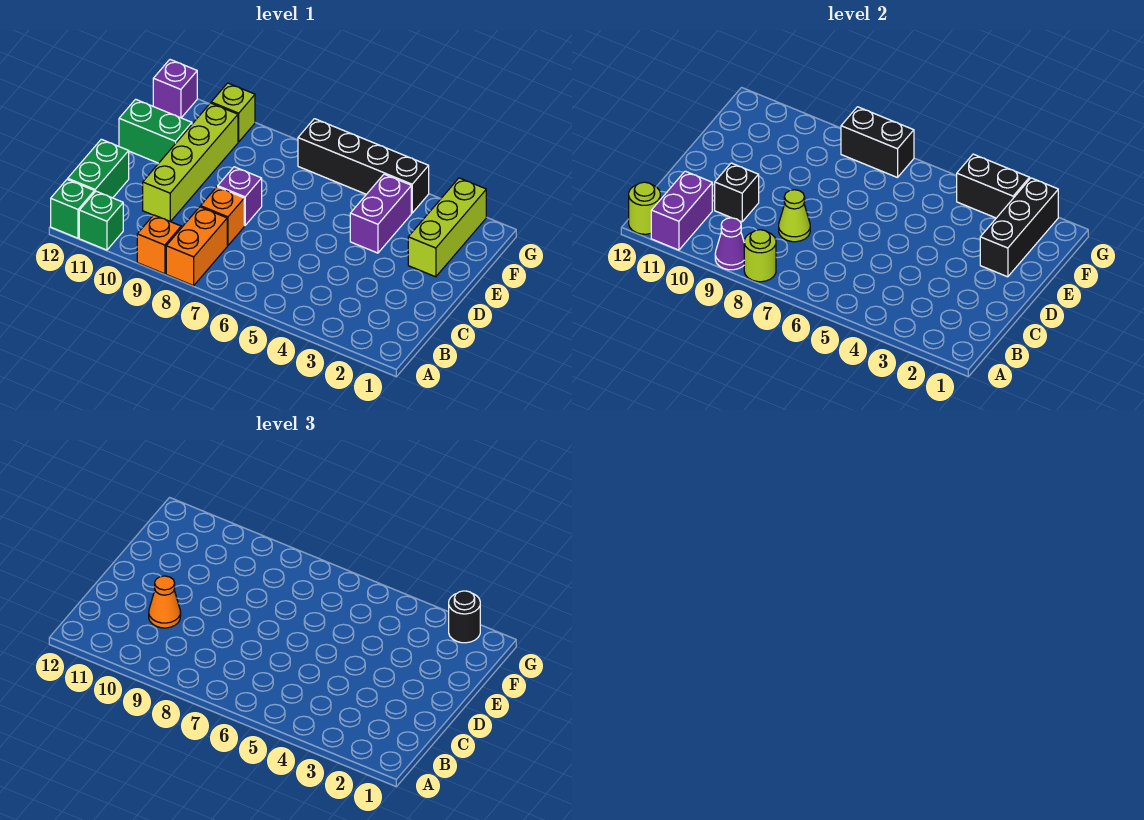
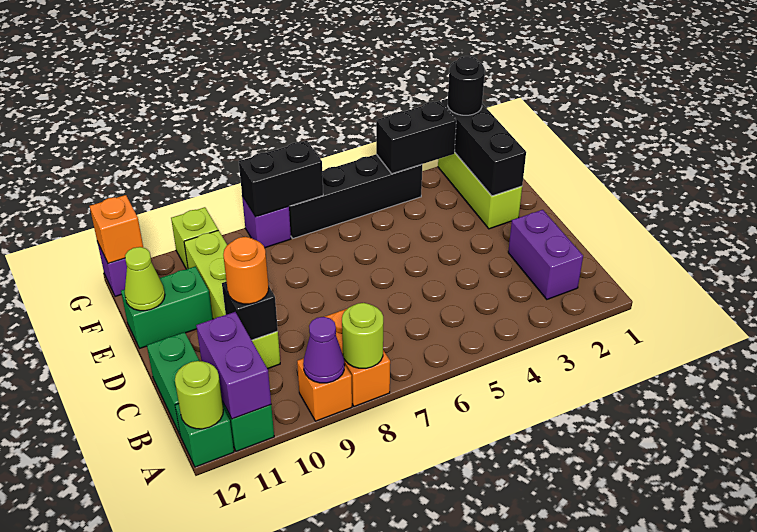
orange 1x1 brick [201,187,244,246] -> orange 1x1 brick moved to [90,195,143,264]
lime 1x1 cone [779,190,810,242] -> lime 1x1 cone moved to [125,247,165,311]
orange 1x1 cone [149,576,181,628] -> orange 1x1 round brick [223,237,269,304]
purple 1x1 brick [218,167,262,226] -> purple 1x1 brick moved to [242,196,291,248]
purple 1x2 brick [350,174,411,253] -> purple 1x2 brick moved to [508,210,583,299]

